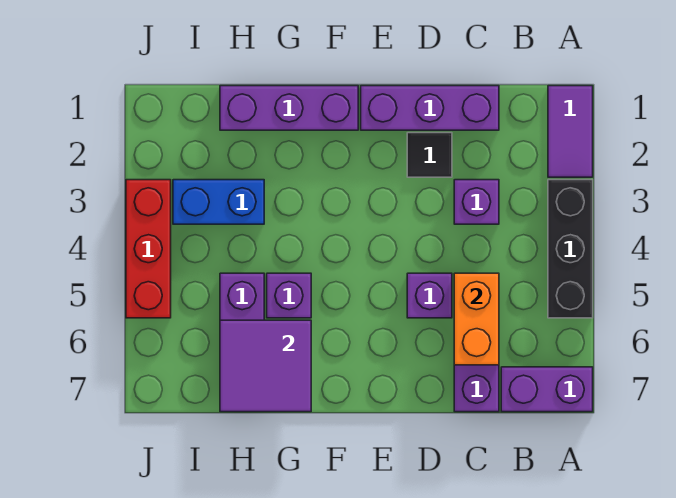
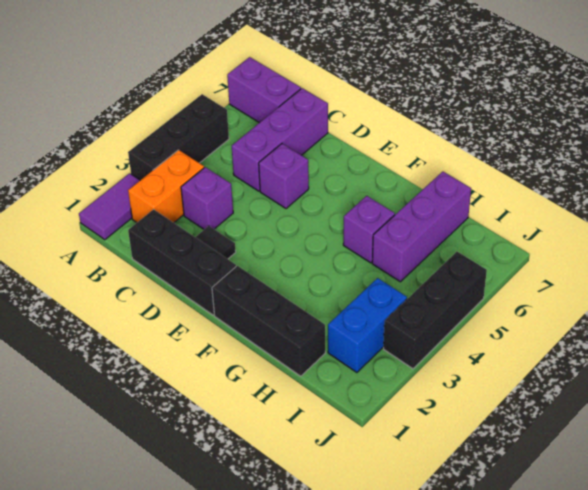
purple 1x3 brick [361,86,499,130] -> black 1x3 brick [128,209,236,315]
orange 1x2 brick [454,273,499,365] -> orange 1x2 brick moved to [128,150,204,223]
purple 1x3 brick [220,86,358,130] -> black 1x3 brick [212,266,325,376]
purple 2x2 tile [220,320,311,412] -> none
blue 1x2 brick [173,180,264,224] -> blue 1x2 brick turned to [328,278,407,372]
red 1x3 brick [126,180,171,318] -> black 1x3 brick [384,252,487,369]

